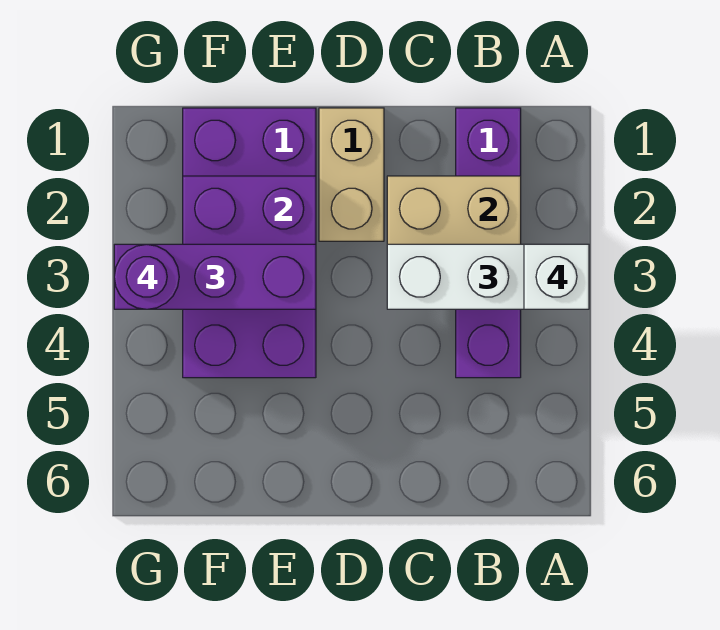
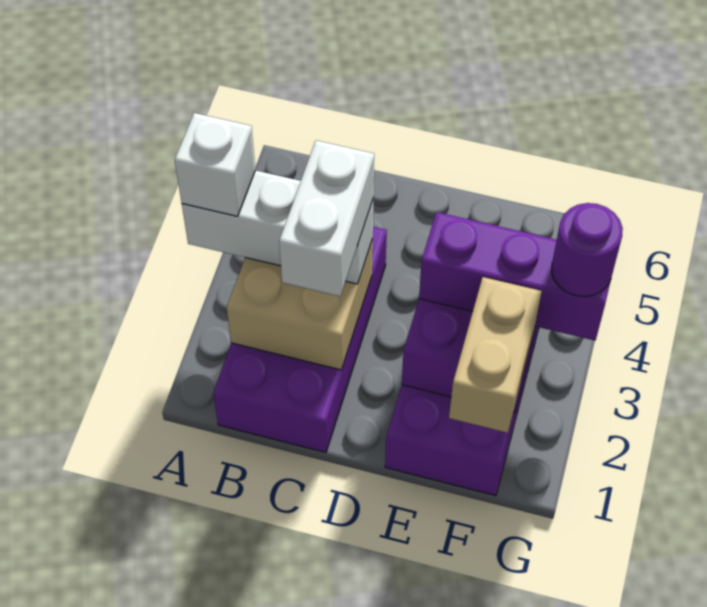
purple 1x4 brick [456,108,521,378] -> purple 2x4 brick [213,227,387,452]
none -> white 1x2 brick [279,140,374,296]
tan 1x2 brick [319,108,384,241] -> tan 1x2 brick moved to [449,277,542,433]

